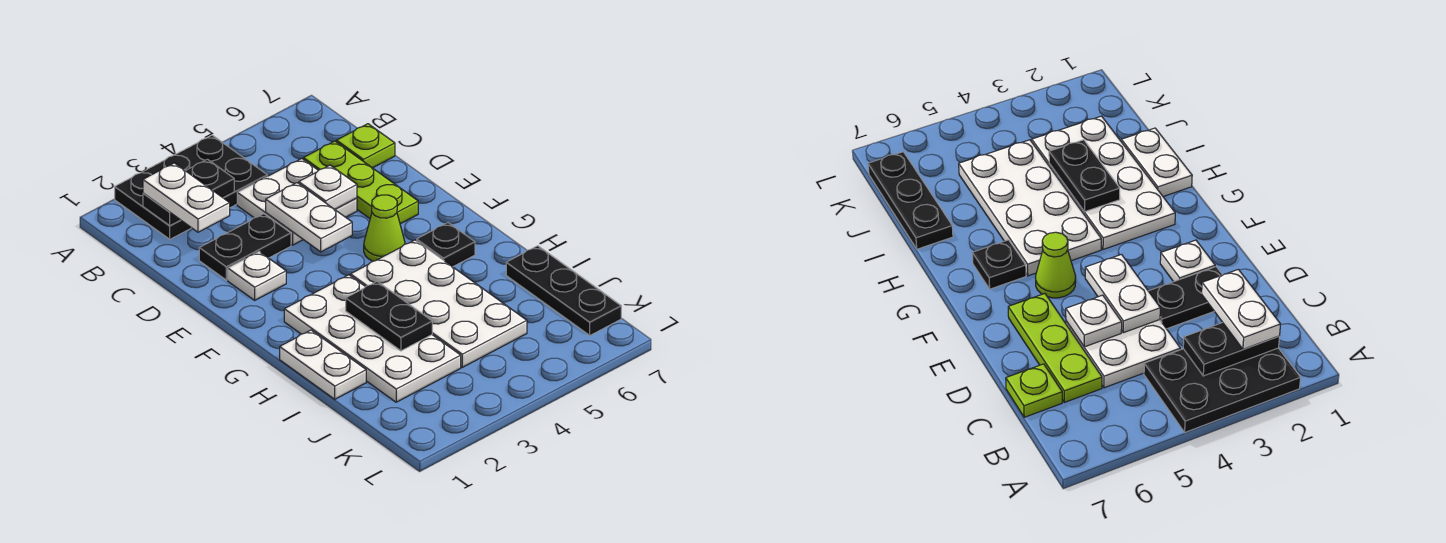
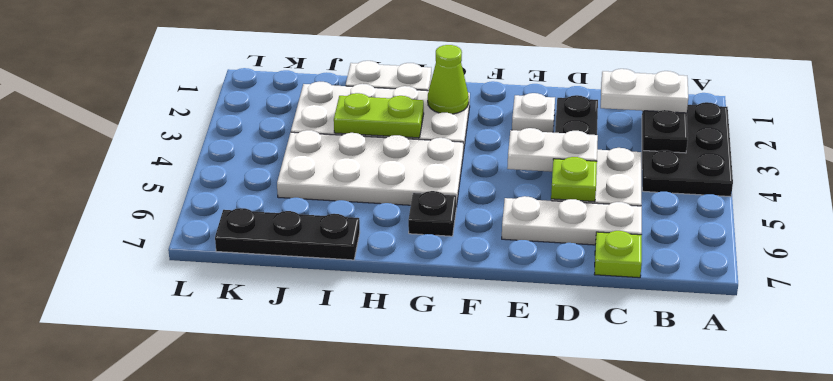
lime 1x3 plate [303,141,418,224] -> white 1x3 plate [502,196,642,245]
white 1x1 plate [299,165,357,209] -> lime 1x1 plate [551,157,597,202]
lime 1x1 cone [364,195,405,261] -> lime 1x1 cone moved to [428,45,469,114]
black 1x2 plate [346,282,432,351] -> lime 1x2 plate [334,93,424,138]

